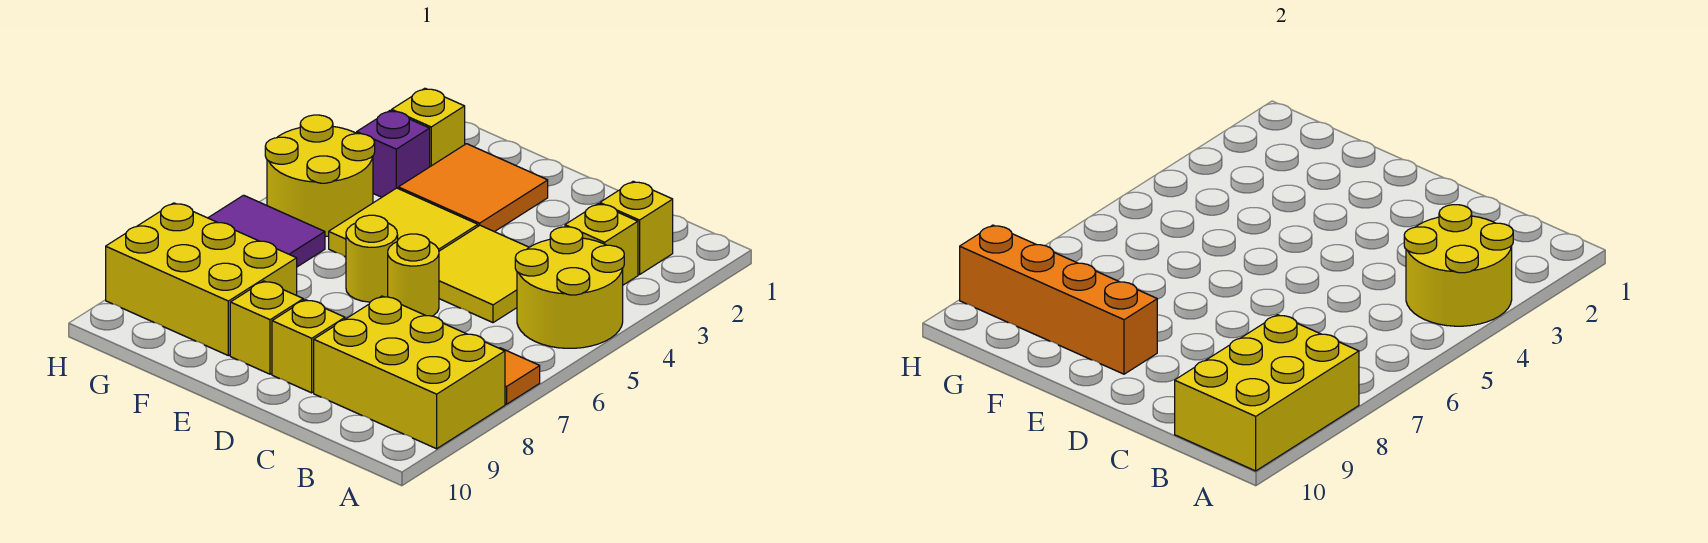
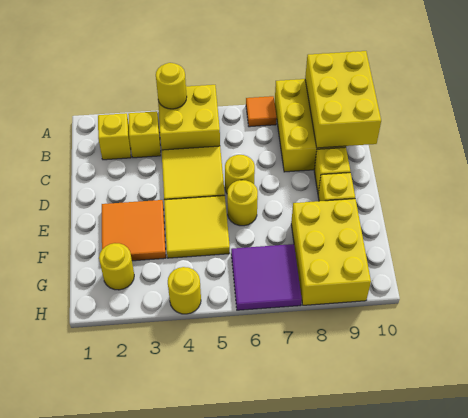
yellow 2x2 round brick [1404,205,1513,326] -> yellow 1x1 round brick [156,63,187,109]
yellow 2x2 round brick [515,227,624,348] -> yellow 2x2 brick [158,85,220,150]
yellow 2x3 brick [1175,315,1359,471] -> yellow 2x3 brick turned to [305,51,381,148]
orange 1x4 brick [960,225,1157,374] -> none
yellow 1x1 brick [392,88,465,167] -> yellow 1x1 round brick [99,243,134,290]
purple 1x1 brick [357,111,430,197] -> none
yellow 2x2 round brick [265,115,375,237] -> yellow 1x1 round brick [168,267,201,314]

